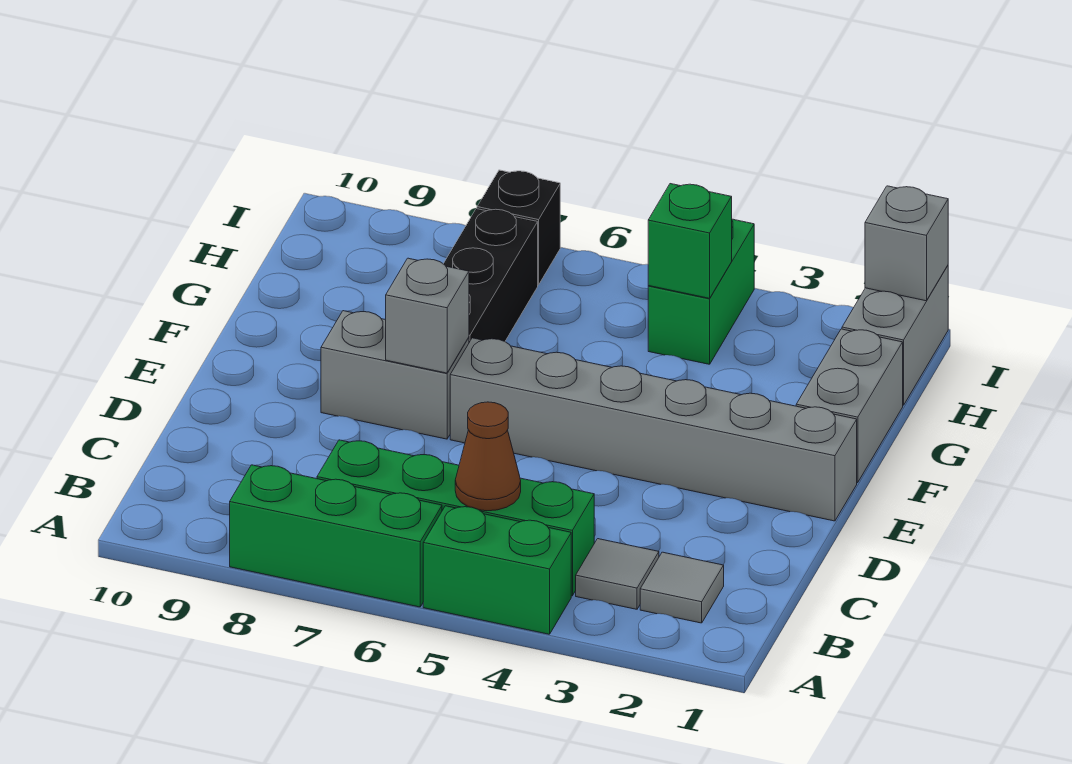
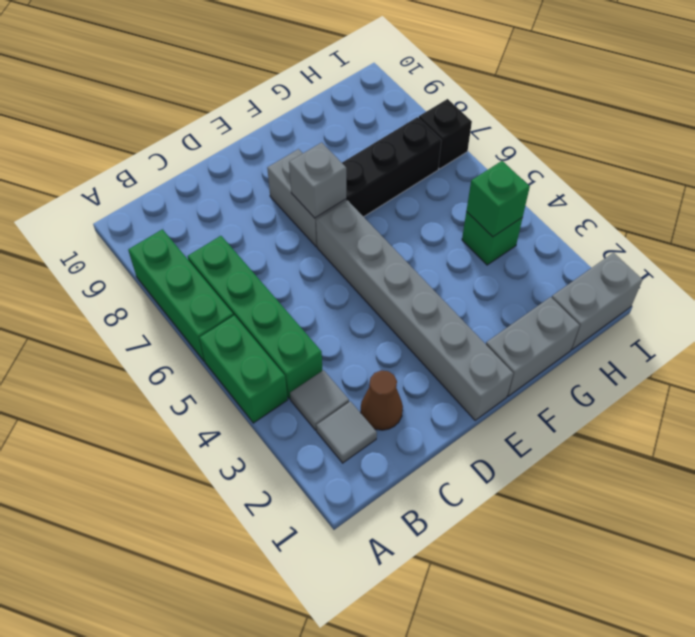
brown 1x1 cone [455,402,521,511] -> brown 1x1 cone moved to [361,370,403,430]
green 1x2 brick [648,219,754,364] -> green 1x1 brick [462,212,523,265]
grey 1x1 brick [865,186,948,301] -> none

